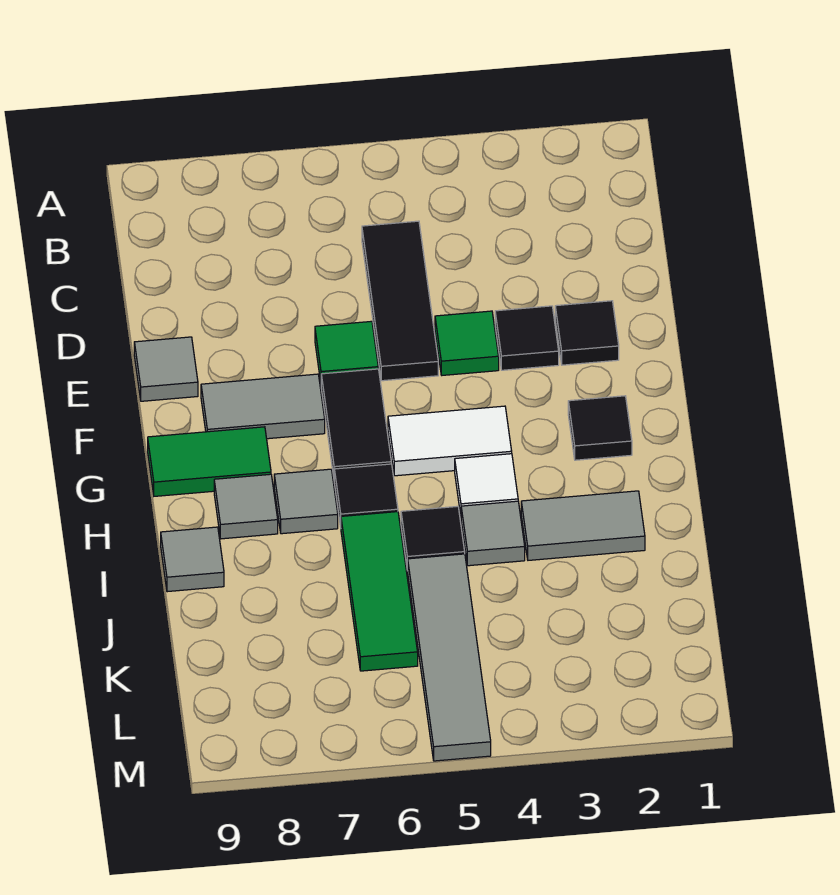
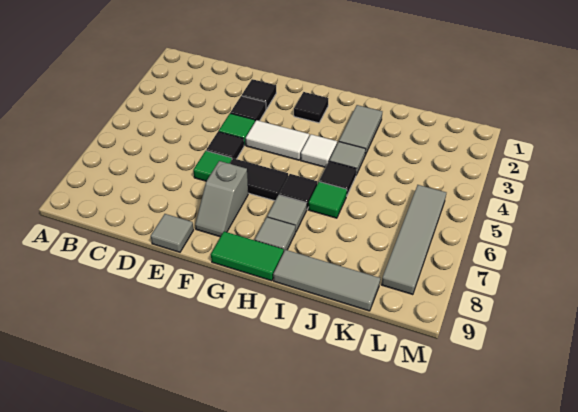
black 1x3 tile [362,221,438,381] -> black 1x1 tile [206,132,244,159]
grey 1x2 tile [201,374,325,439] -> grey 1x2 slope [195,161,248,237]
white 1x2 tile [388,406,512,476] -> white 1x2 tile turned to [246,120,309,160]
green 1x2 tile [148,427,271,496] -> green 1x2 tile turned to [211,231,284,281]
green 1x3 tile [341,512,418,671] -> green 1x1 tile [308,182,347,218]
grey 1x1 tile [161,527,224,592] -> grey 1x3 tile [273,250,380,311]
grey 1x4 tile [408,554,491,761] -> grey 1x4 tile turned to [381,185,446,295]

